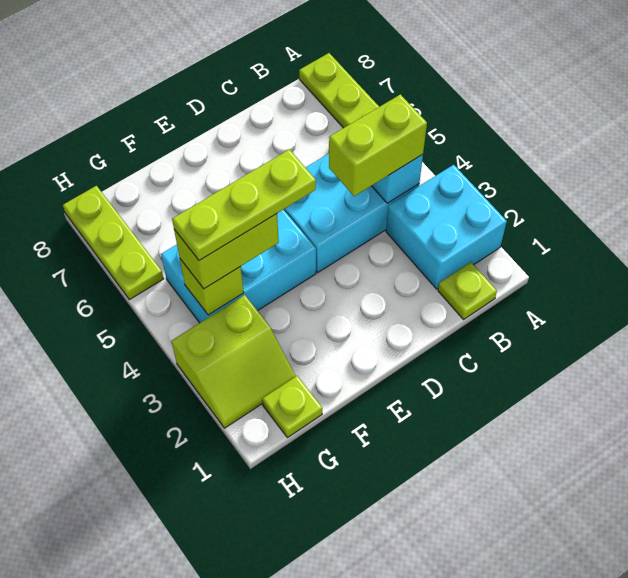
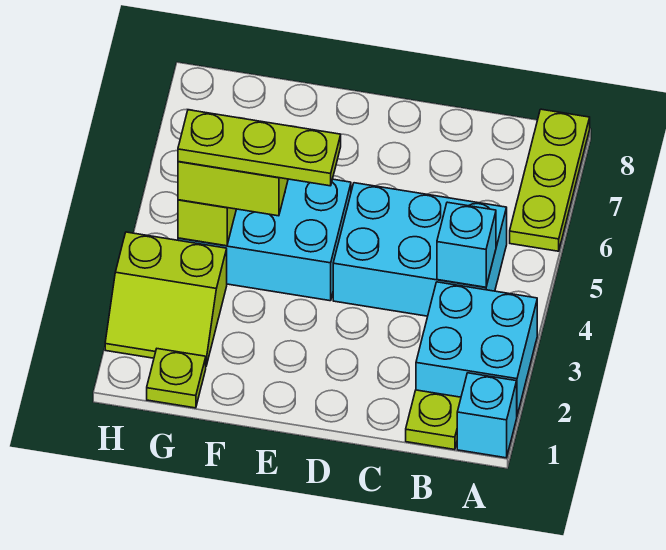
none -> cyan 1x1 brick [457,373,517,458]
lime 1x2 brick [329,94,427,196] -> none
lime 1x3 plate [63,186,164,300] -> none

